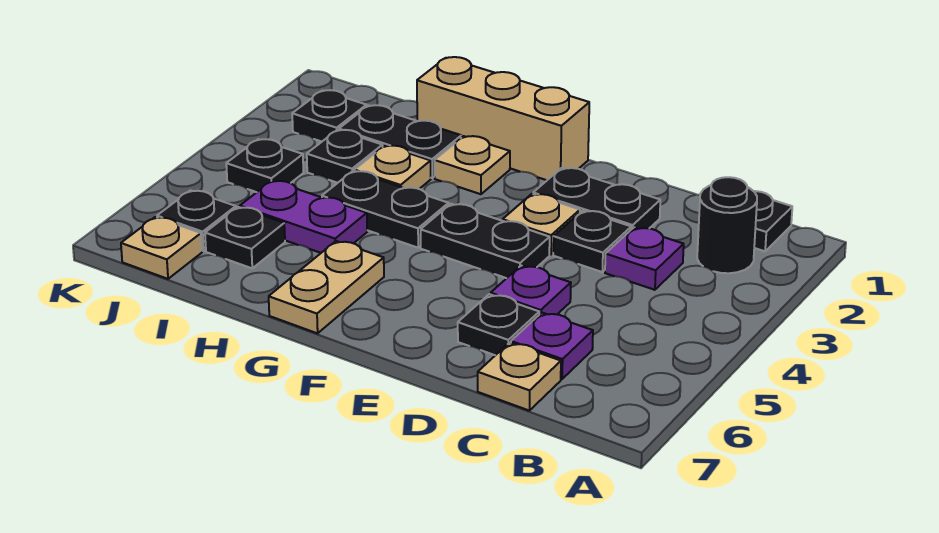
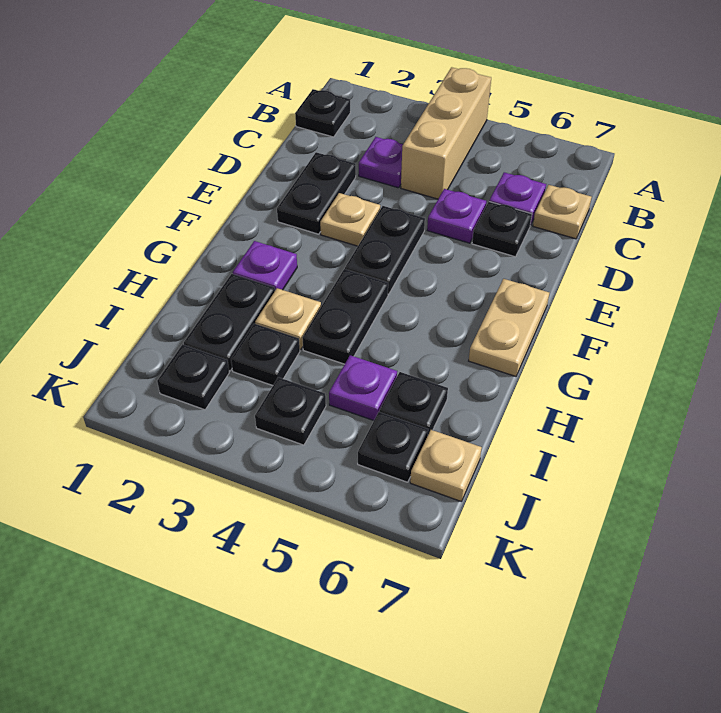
black 1x1 round brick [697,177,757,273] -> none
black 1x1 plate [553,210,631,272] -> none
tan 1x3 brick [417,57,589,180] -> tan 1x3 brick moved to [401,67,491,199]
tan 1x1 plate [435,136,510,194] -> purple 1x1 plate [233,241,297,290]
tan 1x2 plate [269,241,384,333] -> tan 1x2 plate turned to [469,279,549,376]
purple 1x2 plate [240,181,367,253] -> purple 1x1 plate [329,355,397,420]

